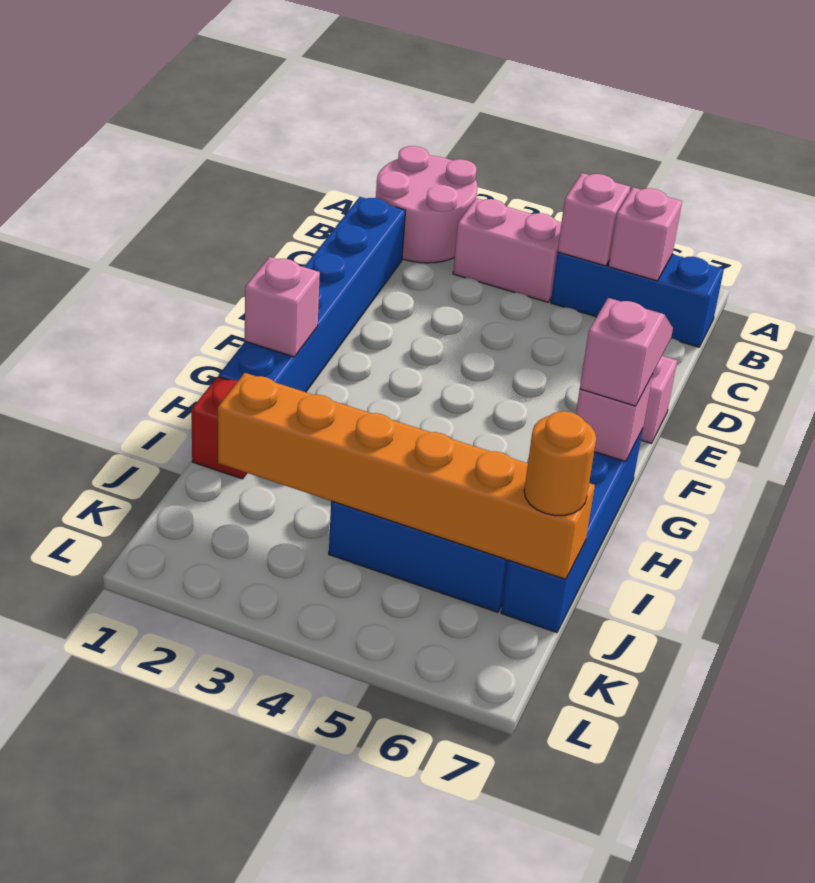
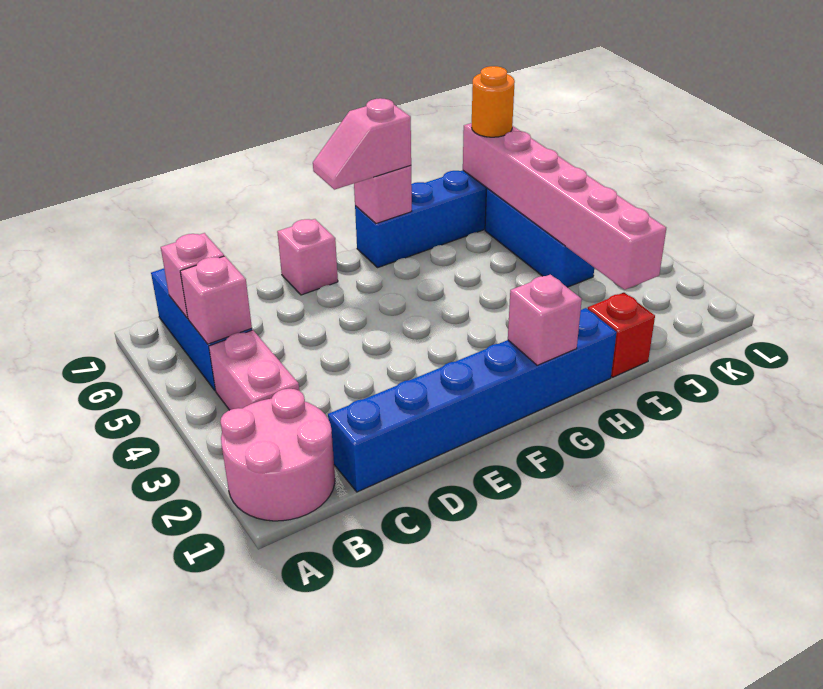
orange 1x6 brick [218,373,595,579] -> pink 1x6 brick [463,123,666,290]

